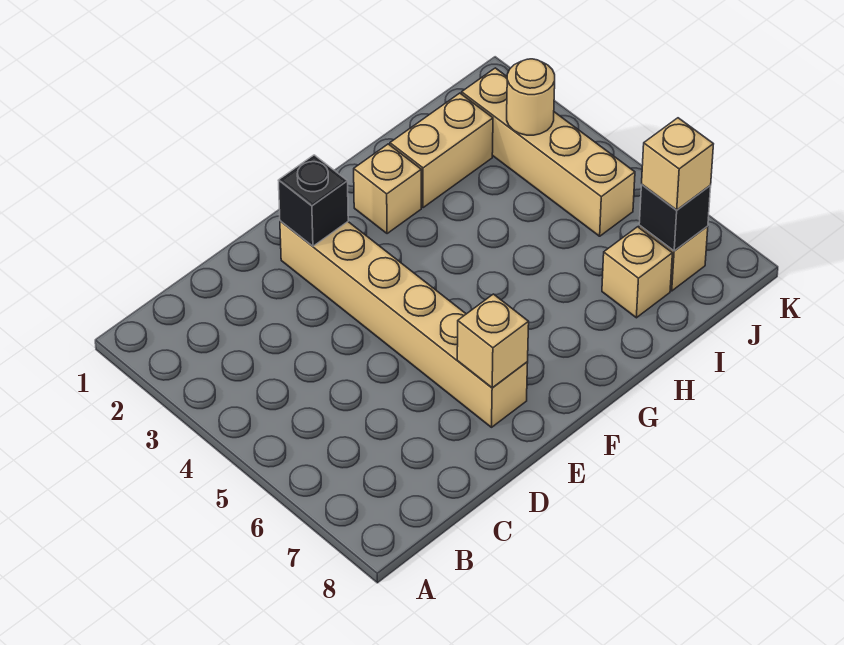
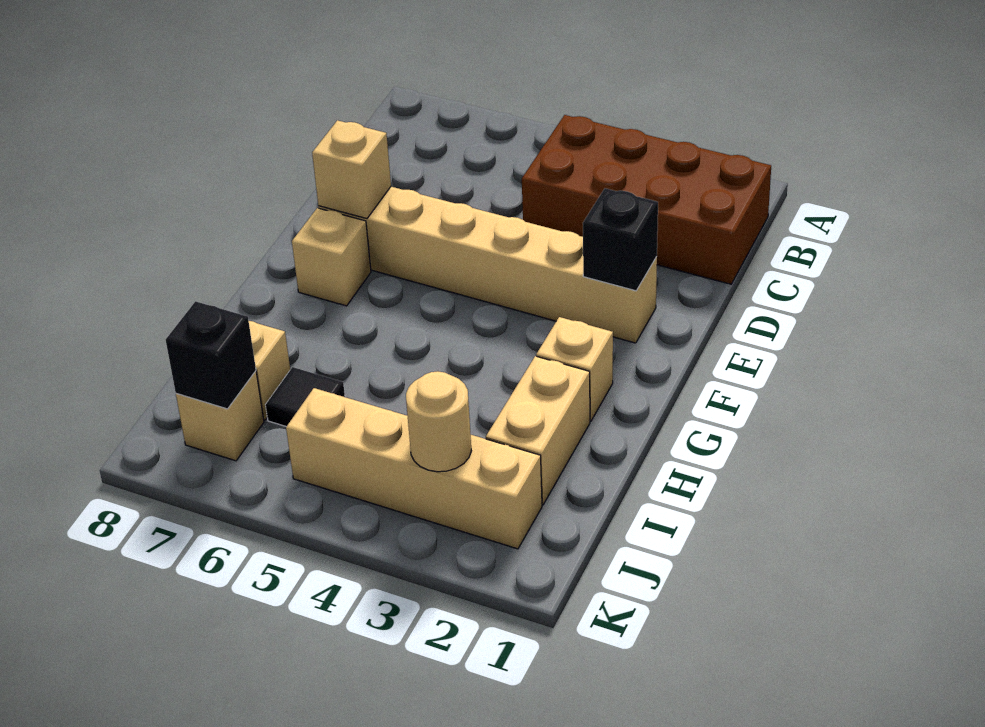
none -> brown 2x4 brick [522,115,771,284]
none -> black 1x1 tile [266,367,345,427]
tan 1x1 brick [642,118,713,210] -> tan 1x1 brick moved to [292,208,371,306]

